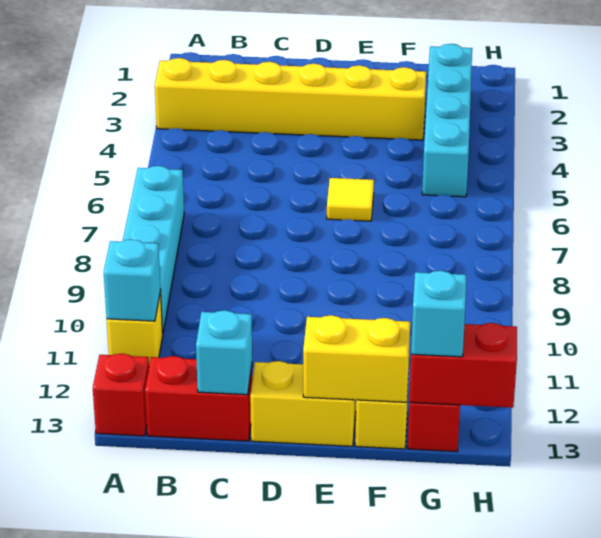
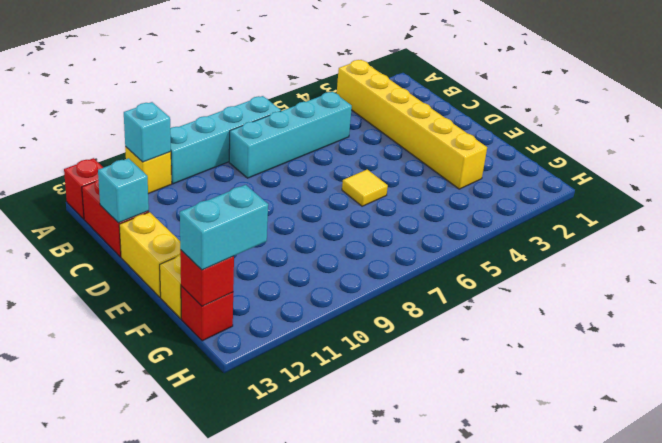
yellow 1x2 brick [303,315,410,402] -> none
cyan 1x4 brick [422,44,472,197] -> cyan 1x4 brick moved to [229,92,352,178]
red 1x2 brick [409,323,517,408] -> red 1x1 brick [180,250,234,306]
cyan 1x1 brick [411,271,466,357] -> cyan 1x2 brick [180,185,268,270]

